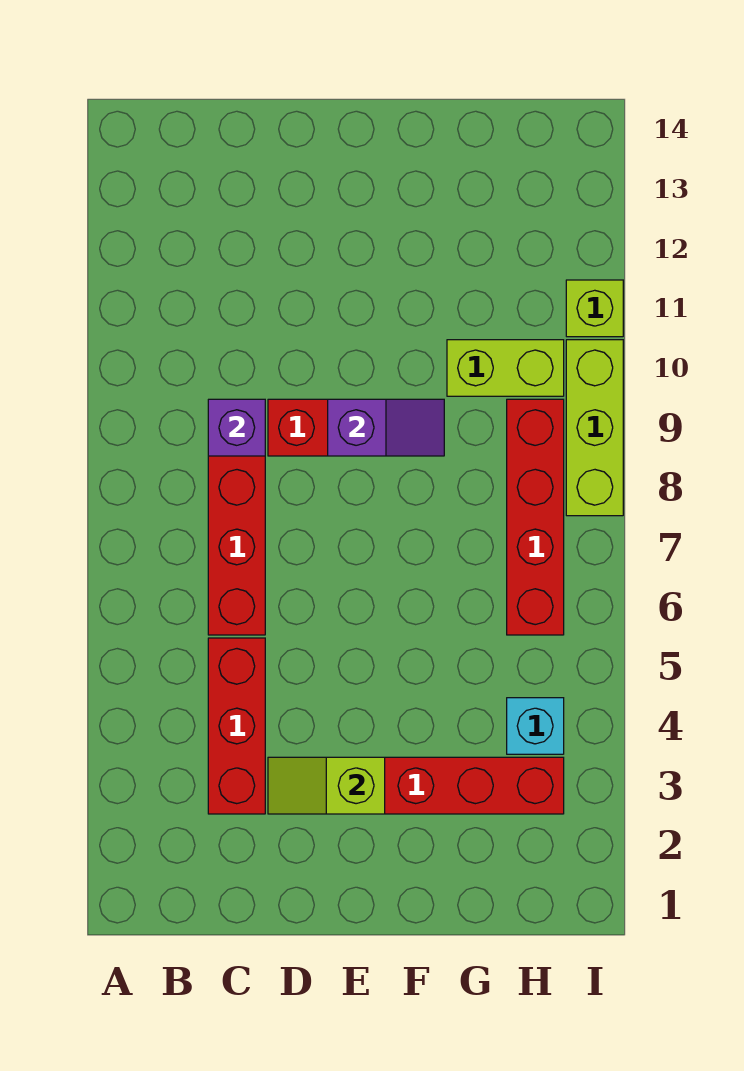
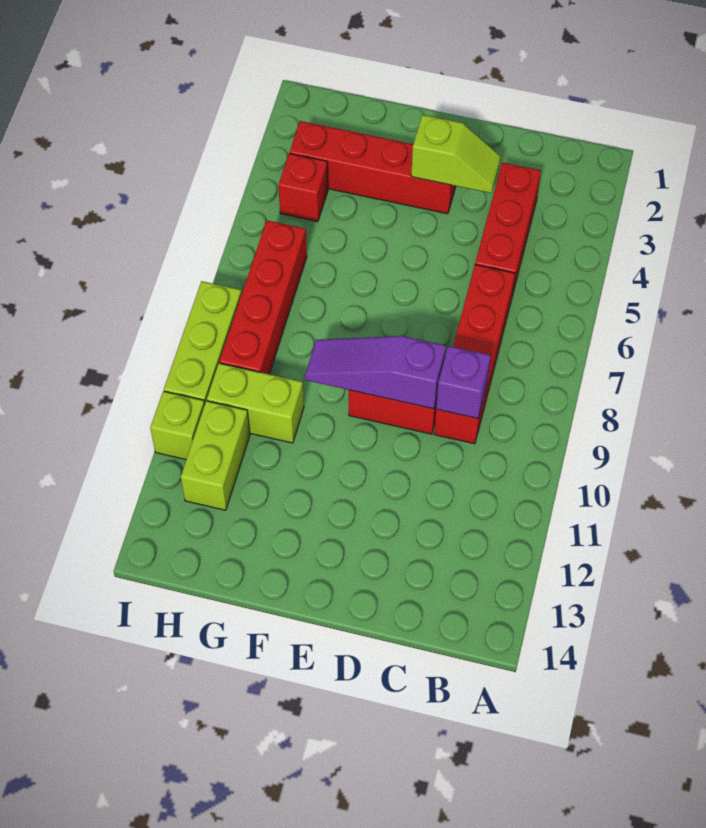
purple 1x2 slope [328,399,444,456] -> purple 1x3 slope [305,336,446,409]
cyan 1x1 brick [507,698,564,754] -> red 1x1 brick [278,153,328,222]
none -> lime 1x2 brick [181,401,250,510]

